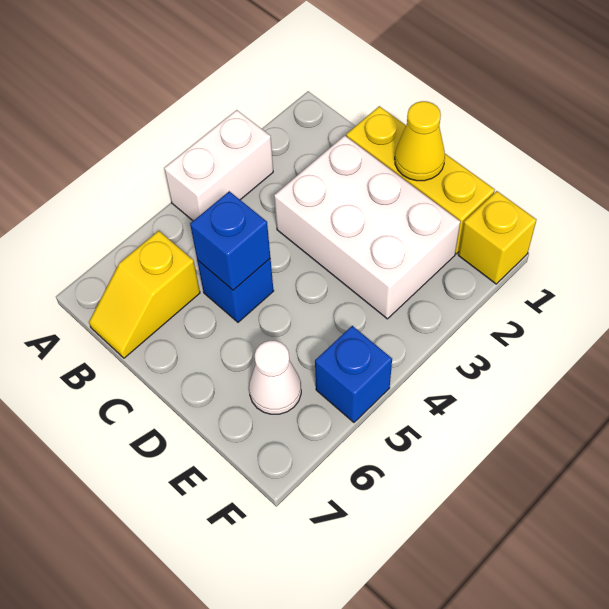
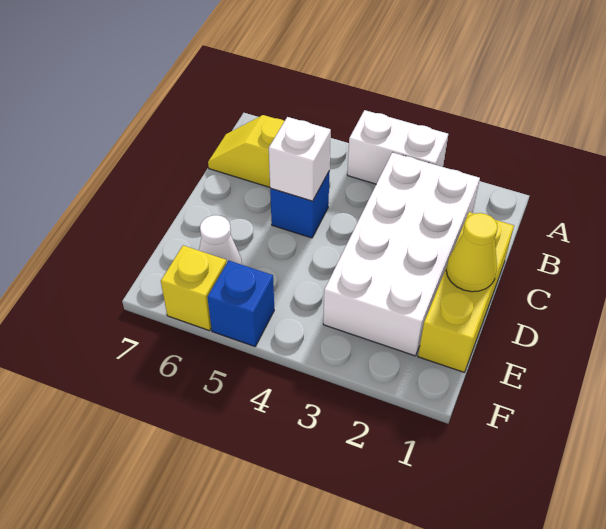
white 2x3 brick [274,135,460,319] -> white 2x4 brick [323,152,480,356]
blue 1x1 brick [190,191,270,290] -> white 1x1 brick [269,117,331,201]
yellow 1x1 brick [458,191,537,284] -> yellow 1x1 brick moved to [161,246,227,331]

